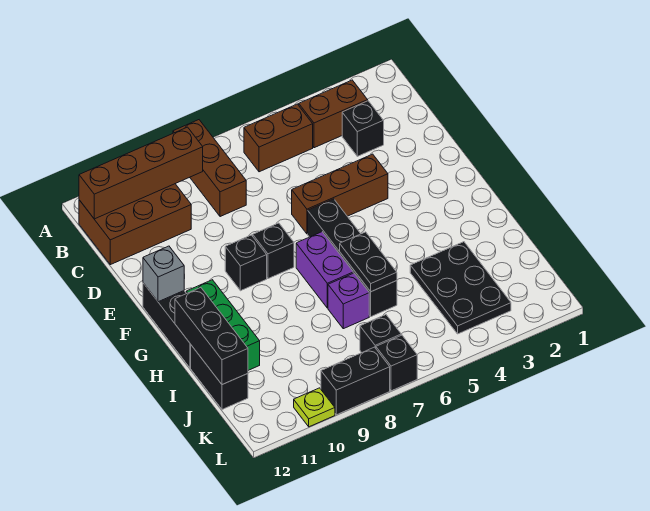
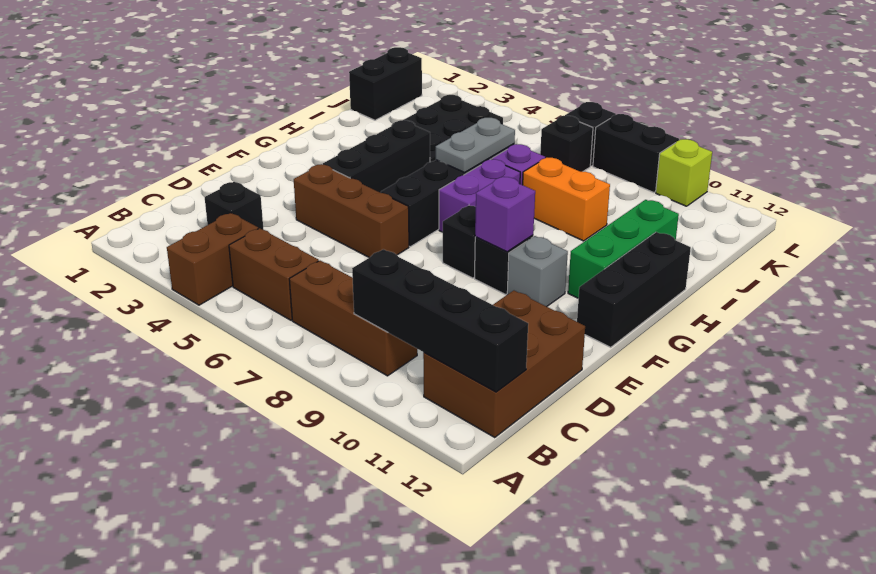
brown 1x3 brick [173,120,246,217] -> brown 1x3 brick turned to [289,261,417,376]
brown 1x2 brick [299,80,368,148] -> brown 1x2 brick turned to [167,213,258,305]
brown 1x4 brick [79,127,203,219] -> black 1x4 brick [352,249,528,392]
brown 2x3 brick [79,184,191,265] -> brown 2x3 brick turned to [423,291,585,438]
none -> purple 1x1 brick [475,177,535,252]
grey 1x1 brick [143,246,184,302] -> grey 1x1 brick moved to [507,236,568,307]
black 1x2 plate [340,232,397,292] -> grey 1x2 plate [436,118,515,172]
black 1x3 brick [175,288,248,385] -> black 1x3 brick moved to [323,120,430,193]
none -> orange 1x2 brick [523,158,610,241]
black 1x2 brick [191,345,248,409] -> black 1x2 brick moved to [349,47,422,120]
lime 1x1 plate [294,388,335,427] -> lime 1x1 brick [656,139,712,206]

